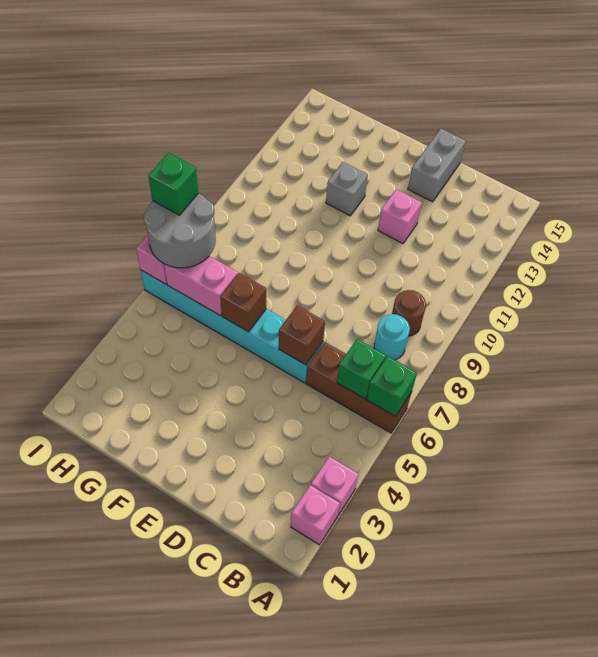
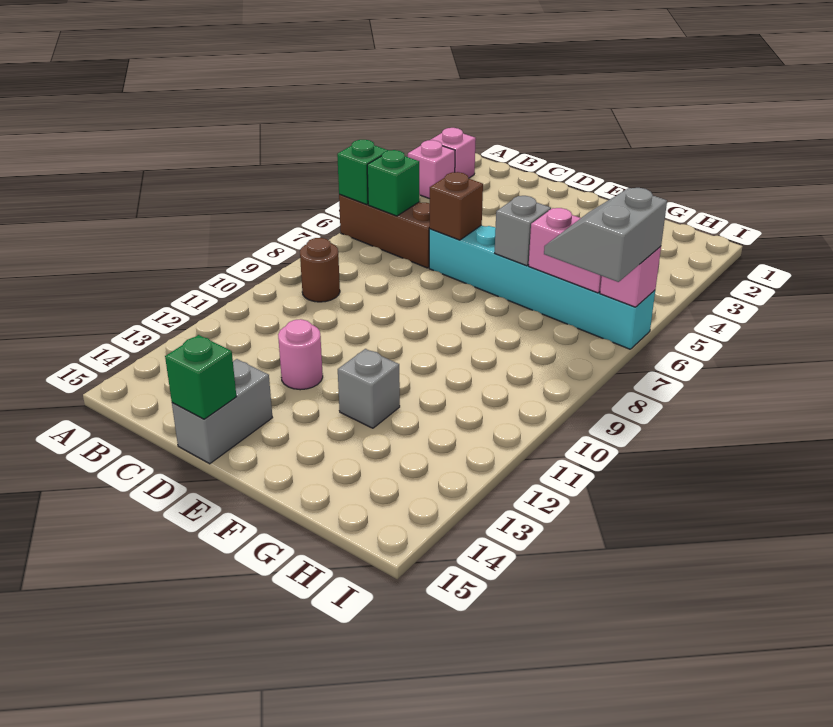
cyan 1x1 round brick [374,314,410,360] -> none
pink 1x1 brick [378,189,422,244] -> pink 1x1 round brick [278,319,323,390]
brown 1x1 brick [220,273,266,332] -> grey 1x1 brick [495,196,551,266]
grey 2x2 round brick [144,193,216,268] -> grey 2x2 slope [544,188,667,282]
green 1x1 brick [148,153,199,215] -> green 1x1 brick moved to [165,335,236,419]

